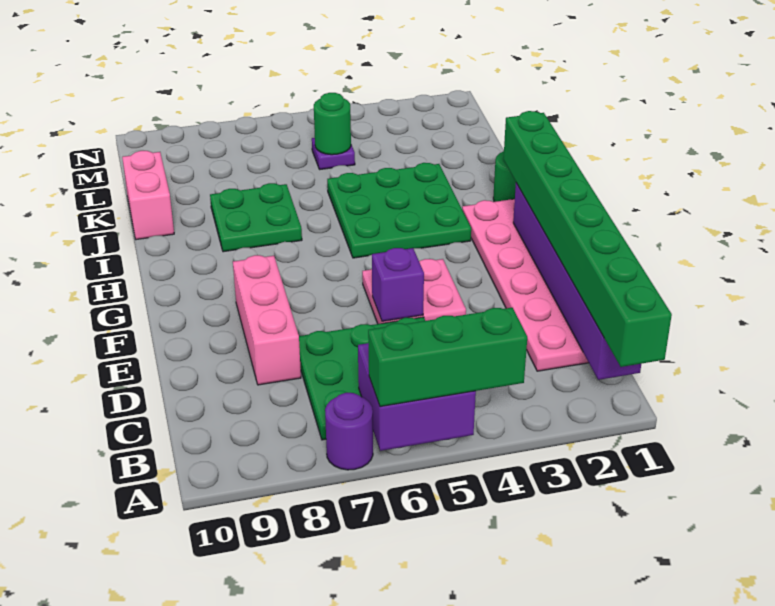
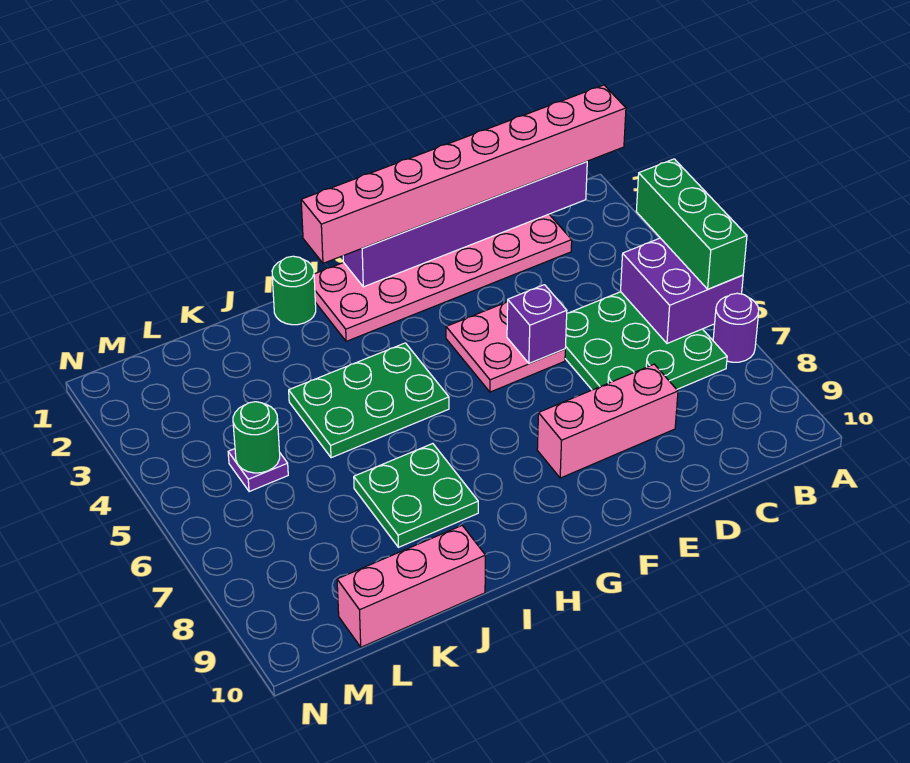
green 1x8 brick [503,111,672,367] -> pink 1x8 brick [301,85,626,263]
green 3x3 plate [327,163,471,258] -> green 2x3 plate [289,343,449,458]
pink 1x2 brick [122,151,174,240] -> pink 1x3 brick [337,526,485,647]

